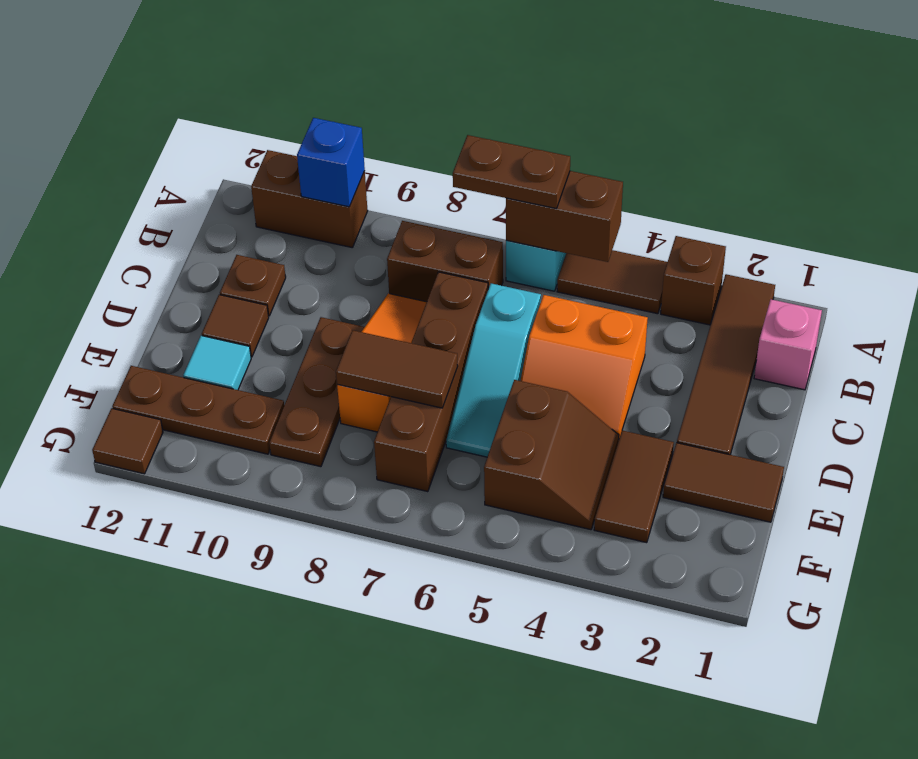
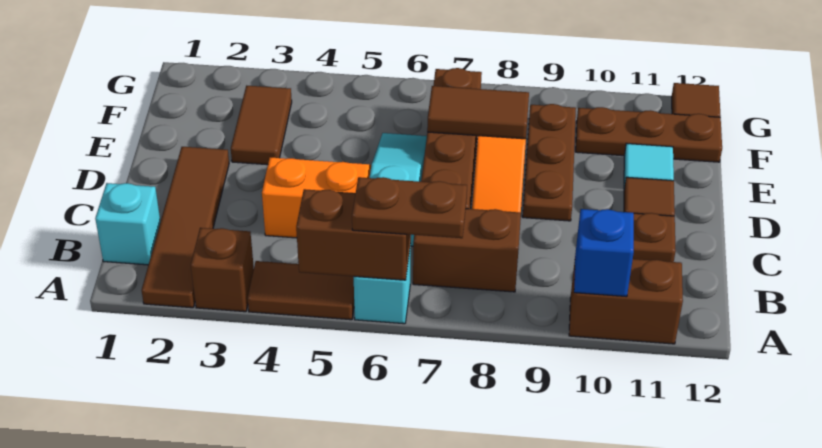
pink 1x1 brick [754,299,822,390] -> cyan 1x1 brick [95,183,160,265]
brown 1x2 tile [663,443,784,522] -> none
brown 2x2 slope [484,380,619,530] -> none

